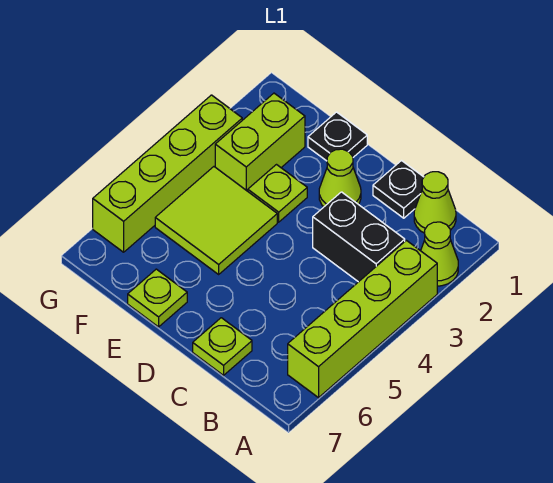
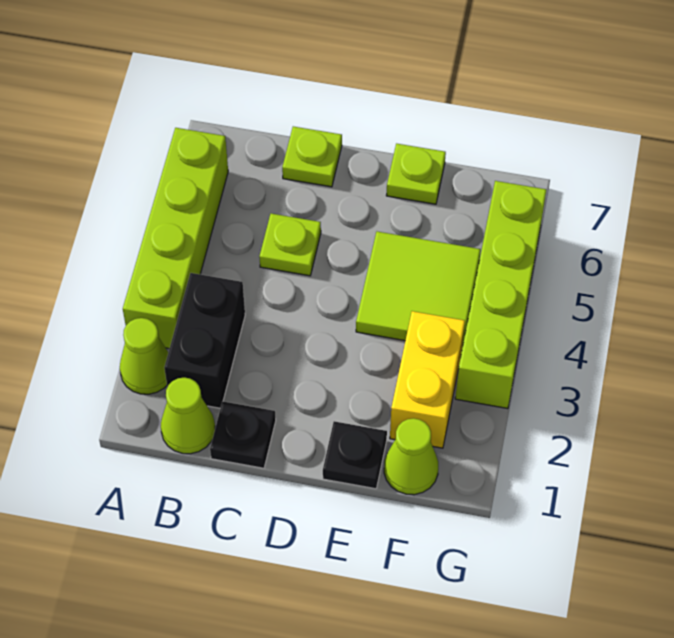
black 1x2 brick [313,192,405,282] -> black 1x2 brick turned to [164,273,245,408]
lime 1x1 cone [319,149,361,207] -> lime 1x1 cone moved to [384,418,438,495]
lime 1x1 plate [248,165,307,222] -> lime 1x1 plate moved to [259,214,321,276]
lime 1x2 brick [215,93,305,191] -> yellow 1x2 brick [390,311,465,448]

